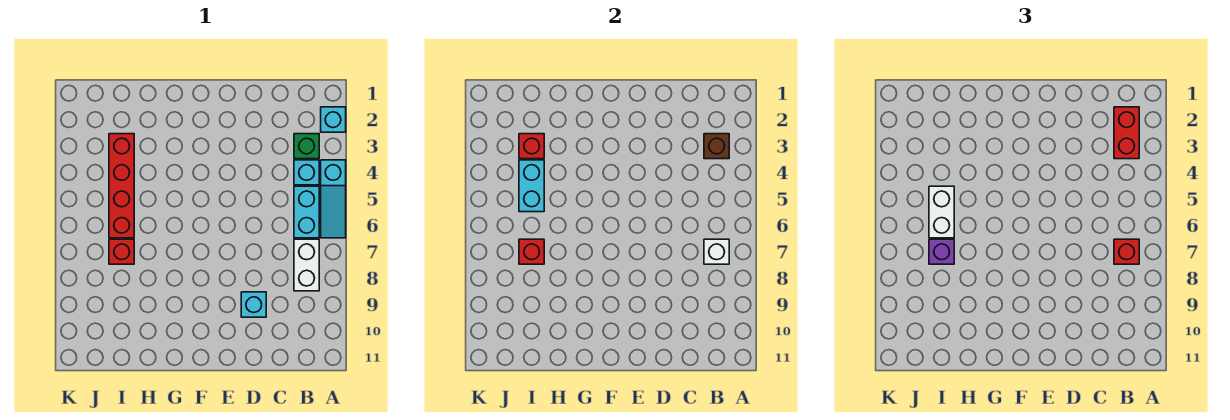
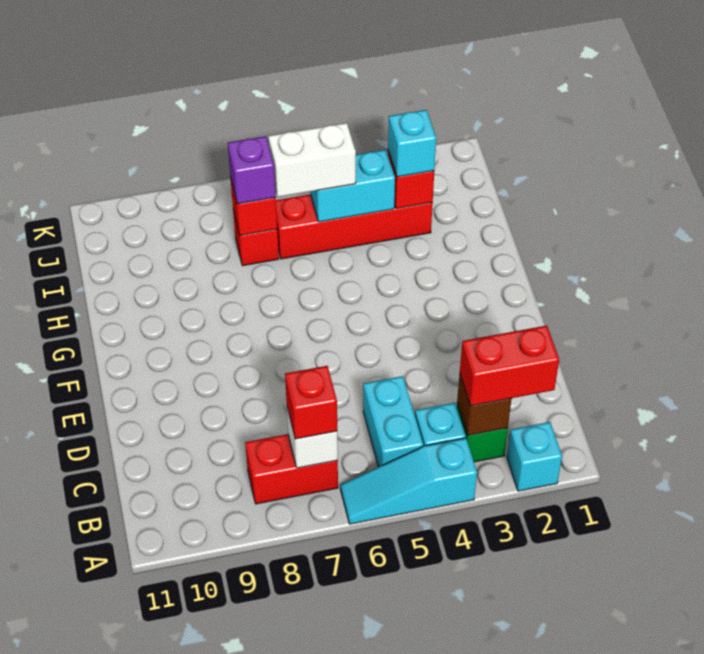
cyan 1x2 brick [294,186,319,238] -> cyan 1x2 brick turned to [363,376,423,467]
white 1x2 brick [294,239,319,291] -> red 1x2 brick [245,434,338,504]
cyan 1x1 brick [241,292,266,317] -> cyan 1x1 brick moved to [388,110,436,177]

